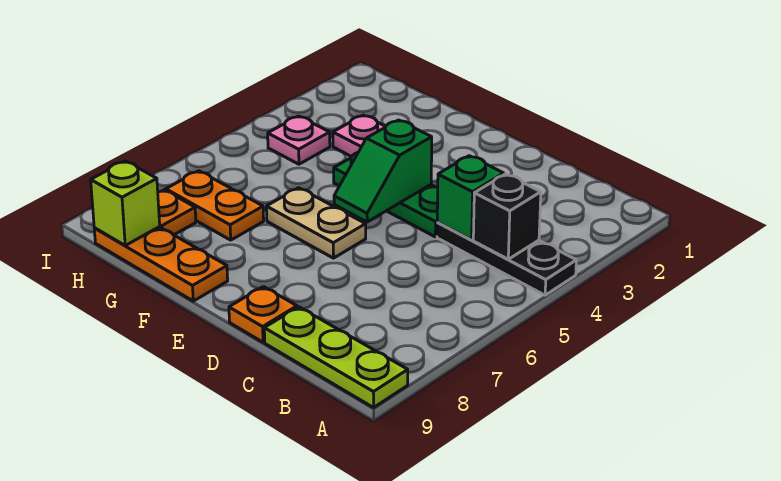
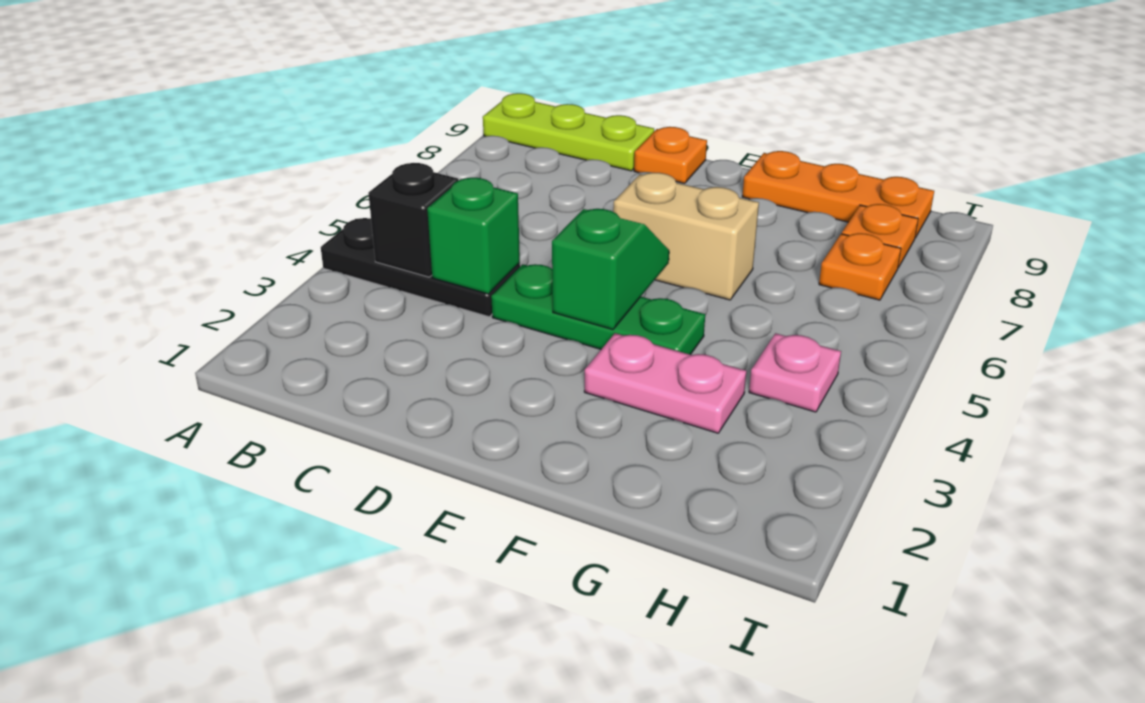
tan 1x2 plate [266,188,366,258] -> tan 1x2 brick [613,173,759,300]
orange 1x2 plate [166,171,264,240] -> orange 1x1 plate [819,233,901,300]
lime 1x1 brick [91,161,160,245] -> none

